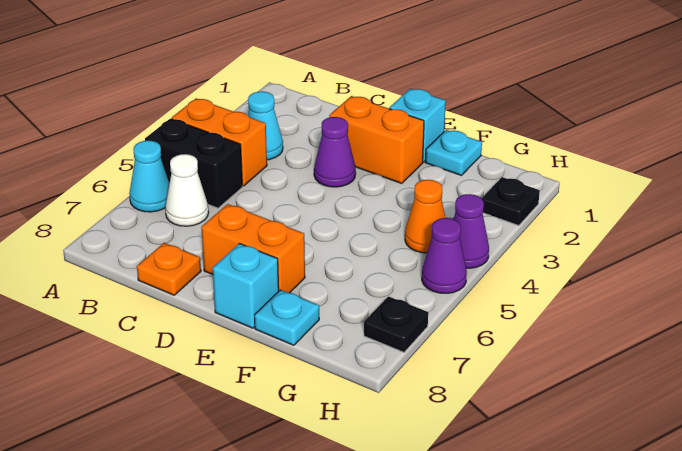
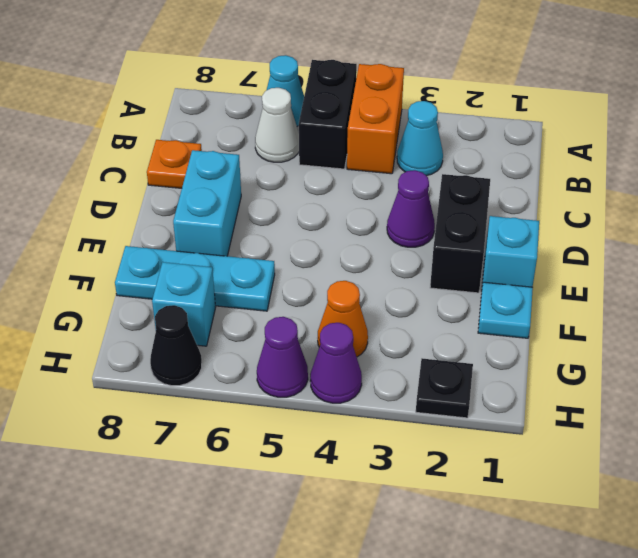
orange 1x2 brick [329,96,424,184] -> black 1x2 brick [430,174,490,293]
orange 1x2 brick [201,204,305,293] -> cyan 1x2 brick [173,150,241,256]
cyan 1x1 brick [213,244,279,328] -> cyan 1x1 brick moved to [152,262,216,346]
cyan 1x1 plate [255,290,319,345] -> cyan 1x3 plate [115,246,275,311]
black 1x1 plate [364,296,428,352] -> black 1x1 cone [150,305,202,386]

